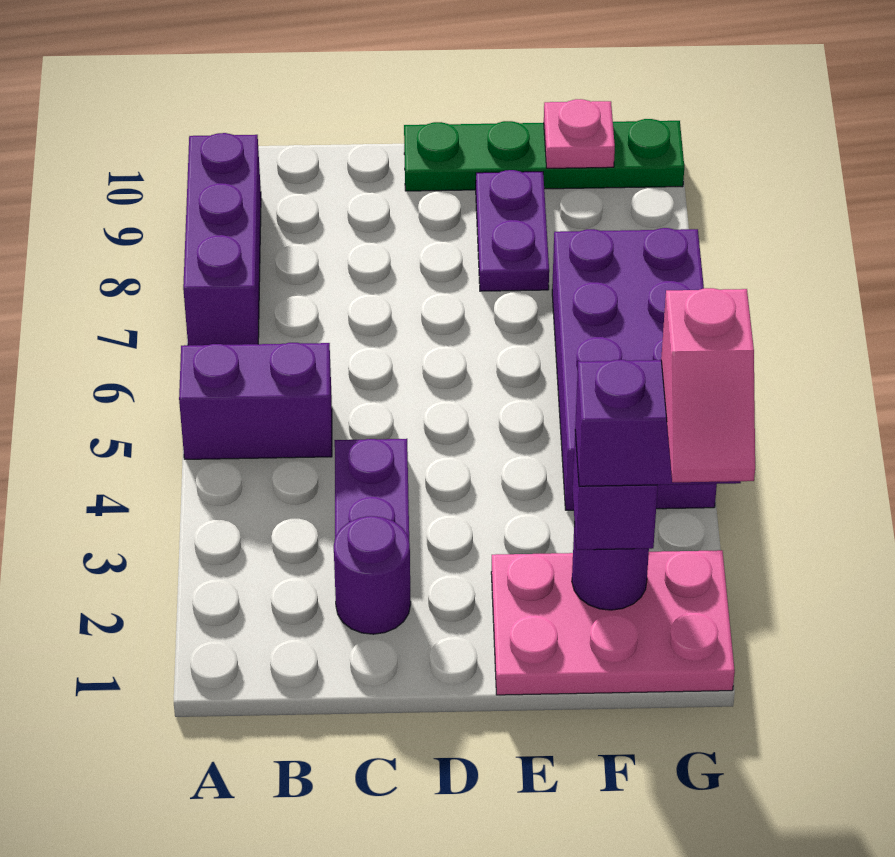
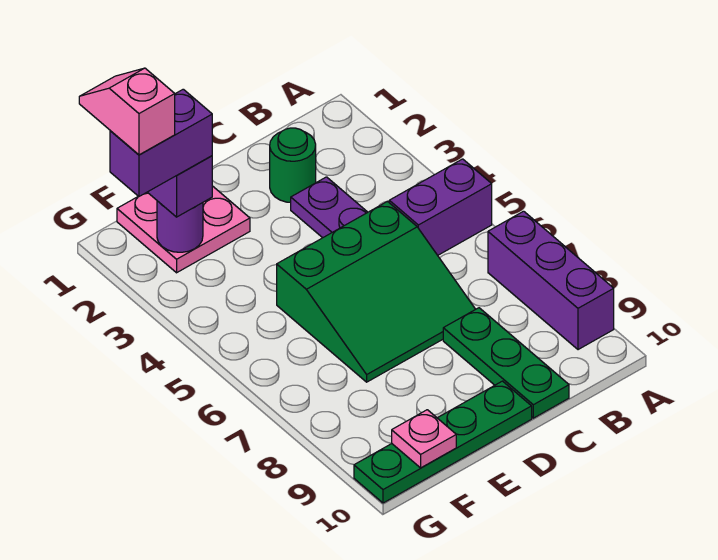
purple 1x1 round brick [334,516,411,634] -> green 1x1 round brick [270,128,316,202]
none -> green 3x3 slope [277,201,476,382]
none -> green 1x3 plate [443,308,569,418]
pink 2x3 plate [491,550,735,695] -> pink 2x2 plate [117,186,250,273]
purple 1x2 plate [476,170,549,291] -> none
purple 2x4 brick [552,228,717,510] -> none

